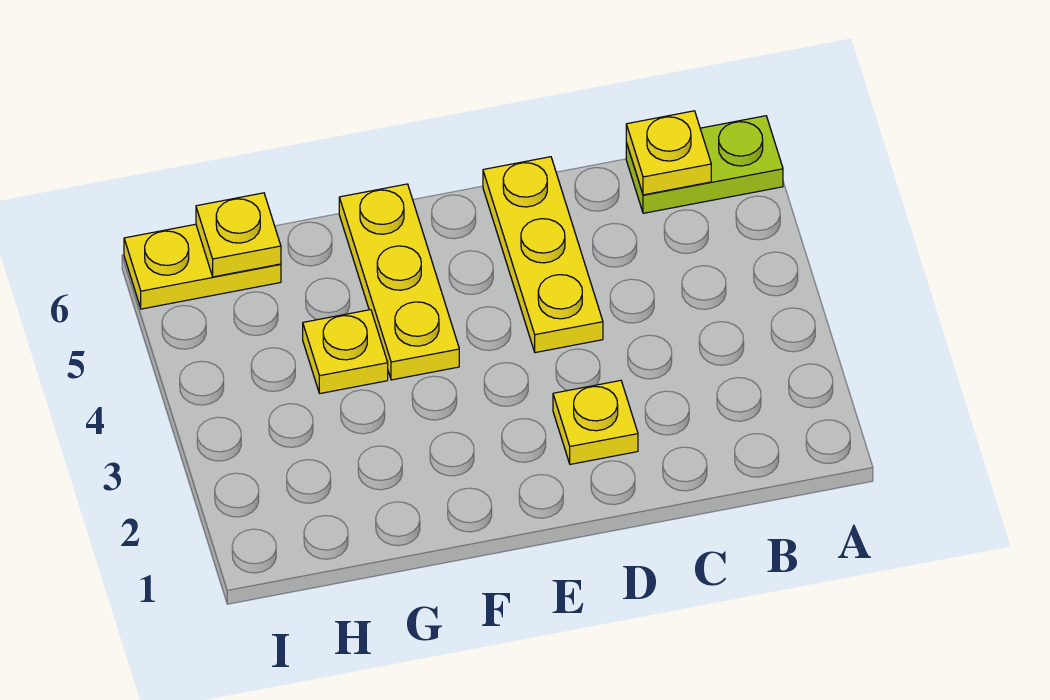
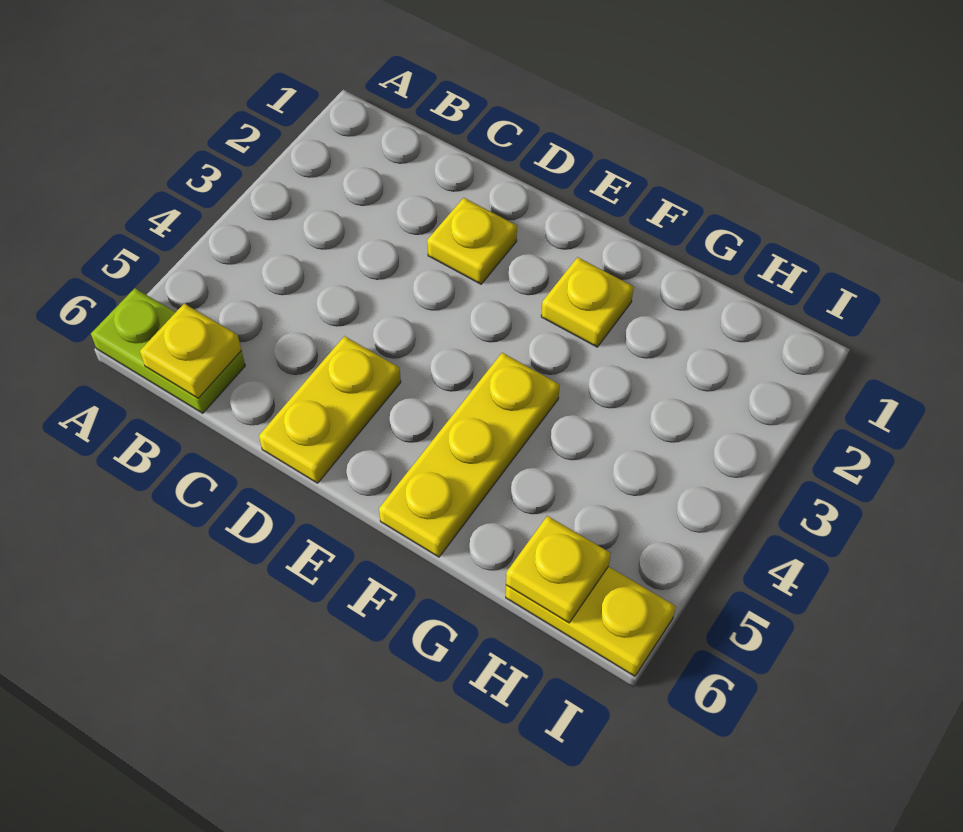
yellow 1x3 plate [483,157,603,353] -> yellow 1x2 plate [259,336,401,483]
yellow 1x1 plate [303,310,388,393] -> yellow 1x1 plate moved to [541,257,634,347]

